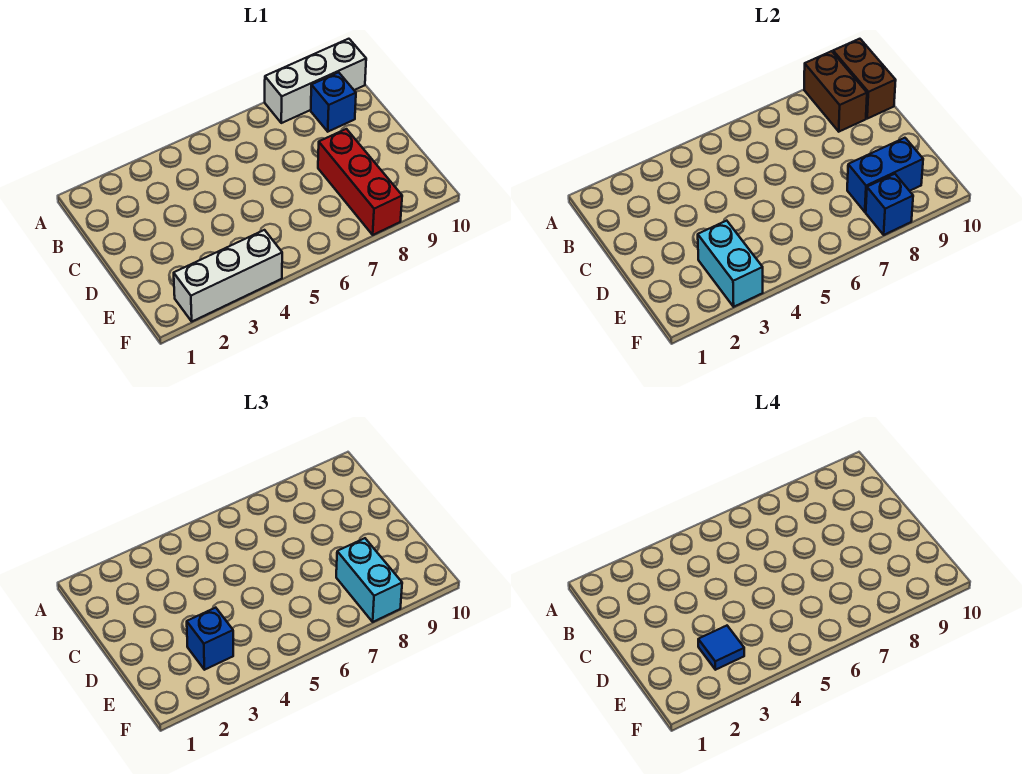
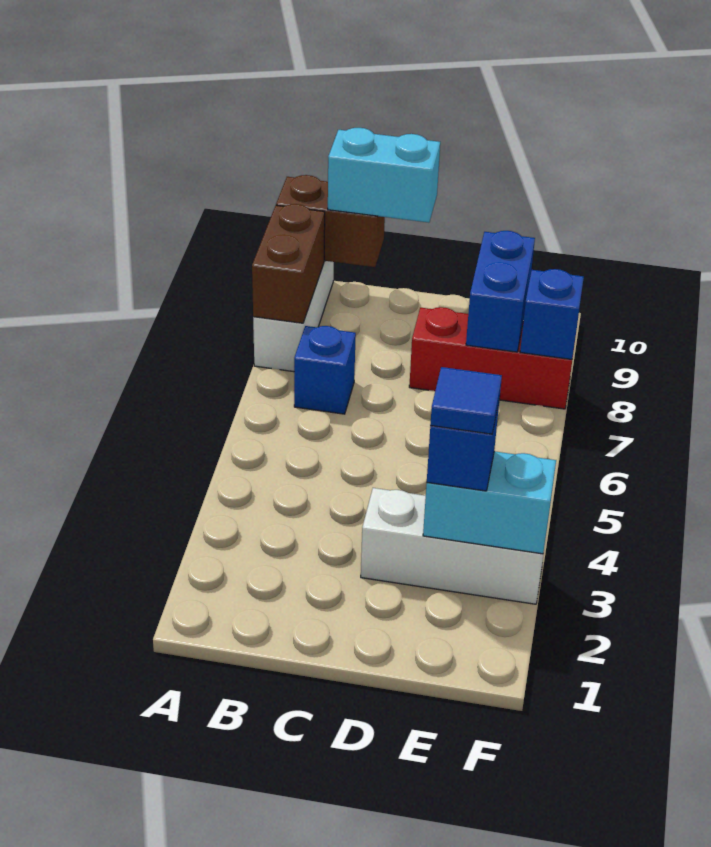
brown 1x2 brick [804,51,867,132] -> brown 1x2 brick turned to [252,204,325,323]
blue 1x1 brick [311,72,356,132] -> blue 1x1 brick moved to [294,326,356,414]
cyan 1x2 brick [336,538,402,622] -> cyan 1x2 brick moved to [328,128,440,223]
white 1x3 brick [174,230,282,321] -> white 1x3 brick turned to [361,488,547,604]

